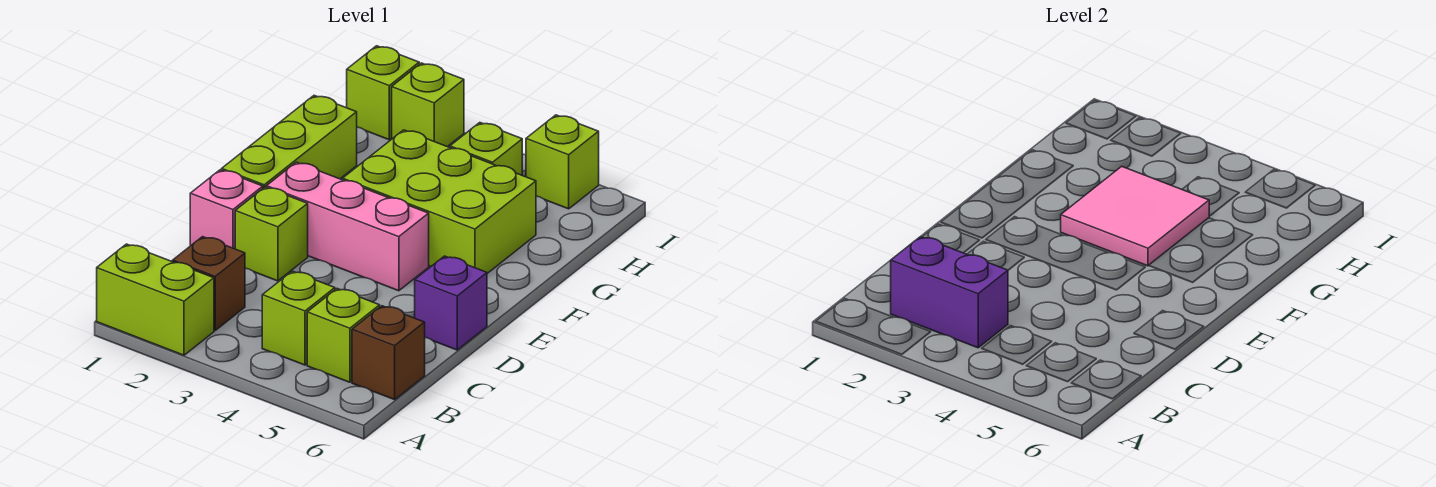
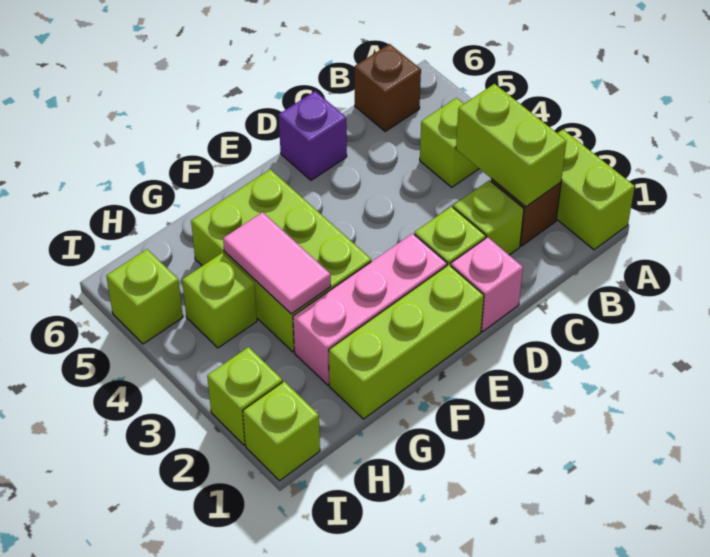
purple 1x2 brick [891,237,1008,348] -> lime 1x2 brick [456,84,566,207]
lime 1x1 brick [307,289,380,382] -> lime 1x1 brick moved to [453,180,524,255]
pink 1x3 brick [266,162,429,291] -> pink 1x3 brick turned to [293,233,447,385]
pink 2x2 tile [1061,166,1209,266] -> pink 1x2 tile [223,212,331,314]

